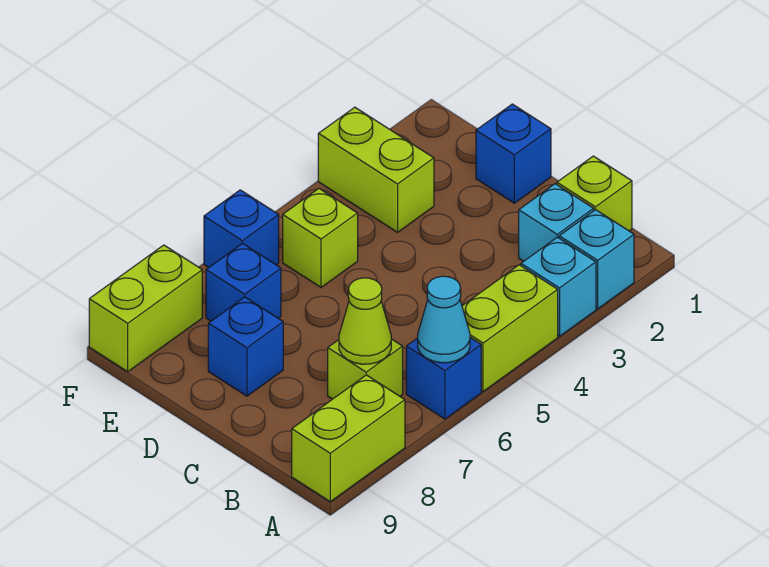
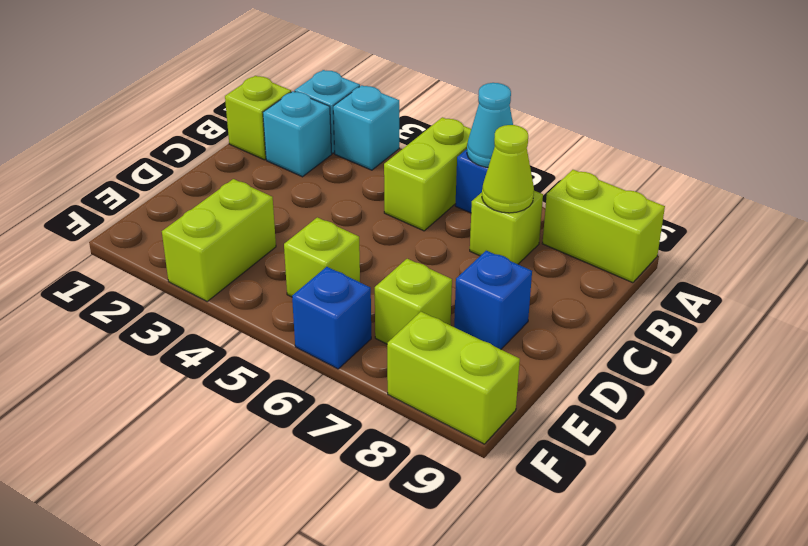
lime 1x2 brick [462,265,558,391] -> lime 1x2 brick turned to [384,117,471,231]
blue 1x1 brick [476,104,551,203] -> none
blue 1x1 brick [206,243,281,321] -> lime 1x1 brick [375,259,452,344]

